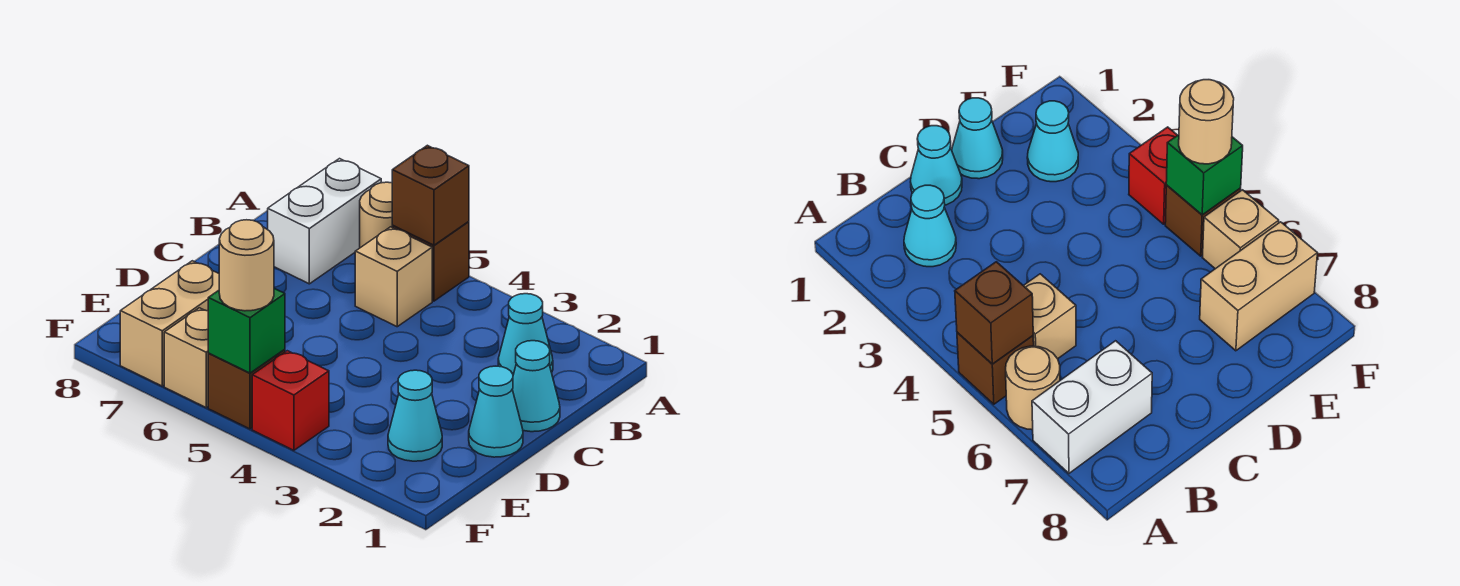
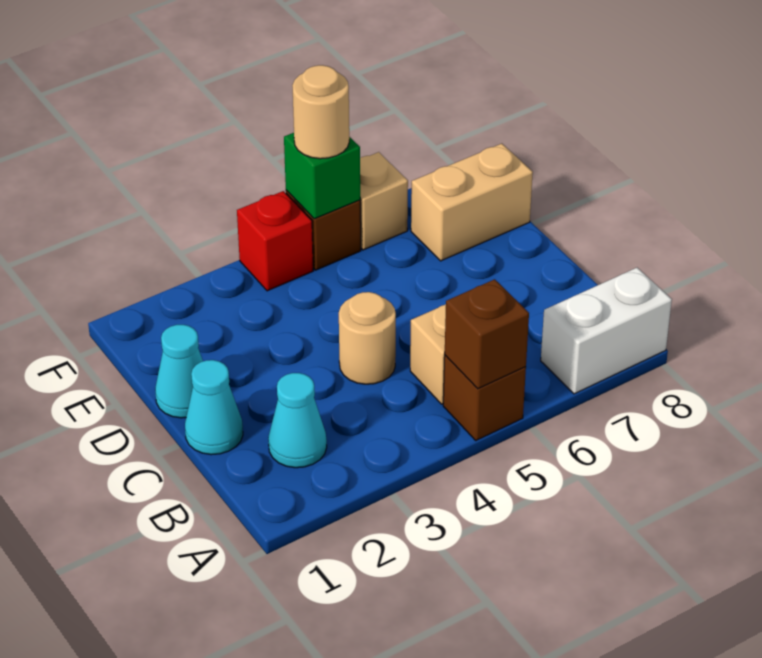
tan 1x1 round brick [360,182,393,248] -> tan 1x1 round brick moved to [339,292,396,384]
white 1x2 brick [268,159,381,284] -> white 1x2 brick turned to [541,268,672,394]
cyan 1x1 cone [388,370,442,461] -> none
tan 1x2 brick [120,261,219,386] -> tan 1x2 brick turned to [411,144,533,261]

